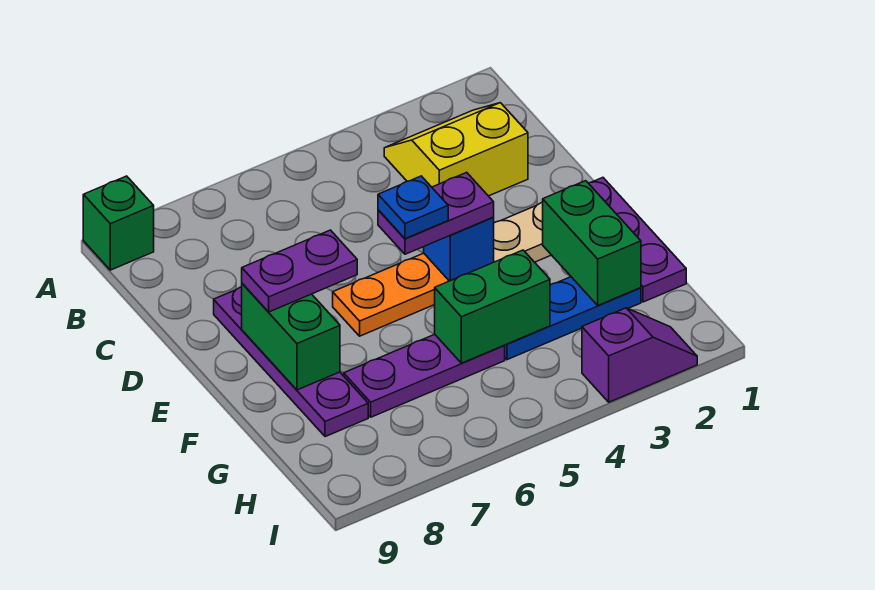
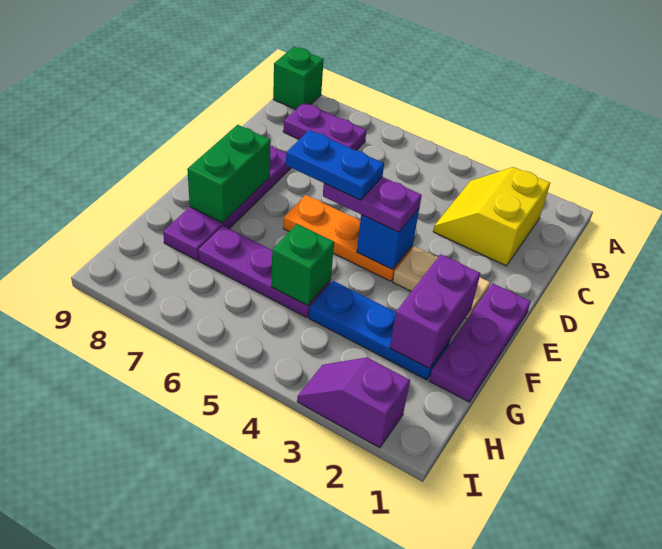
yellow 2x2 slope [384,103,528,196] -> yellow 2x2 slope turned to [433,167,550,266]
blue 1x1 plate [378,176,448,239] -> blue 1x2 plate [286,130,384,200]
purple 1x2 plate [242,230,357,312] -> purple 1x2 plate moved to [283,103,367,150]
green 1x2 brick [543,181,641,305] -> purple 1x2 brick [390,254,480,369]
green 1x2 brick [435,250,550,363] -> green 1x1 brick [271,224,334,305]
purple 1x2 slope [582,308,697,402] -> purple 1x2 slope turned to [297,357,410,448]

